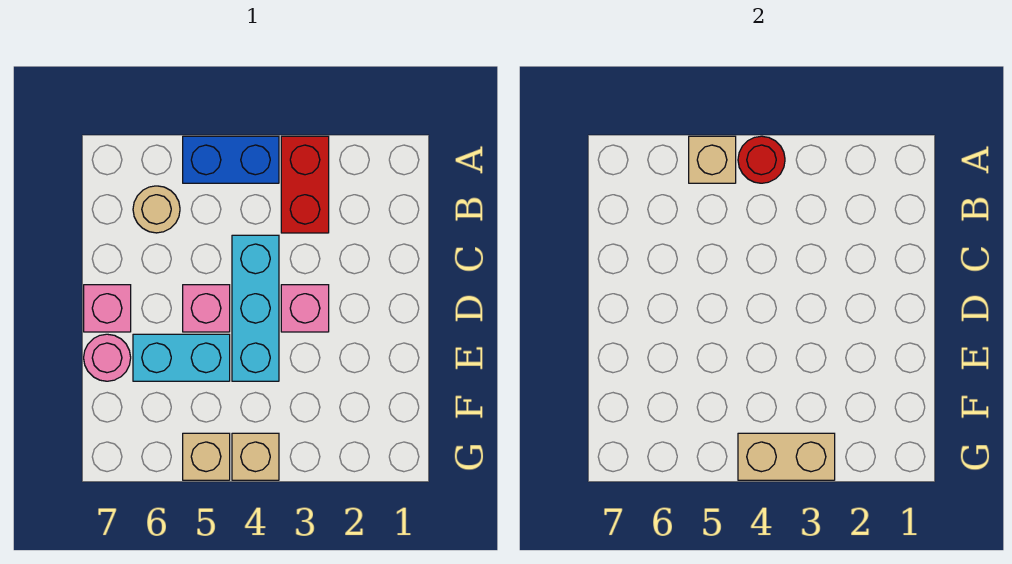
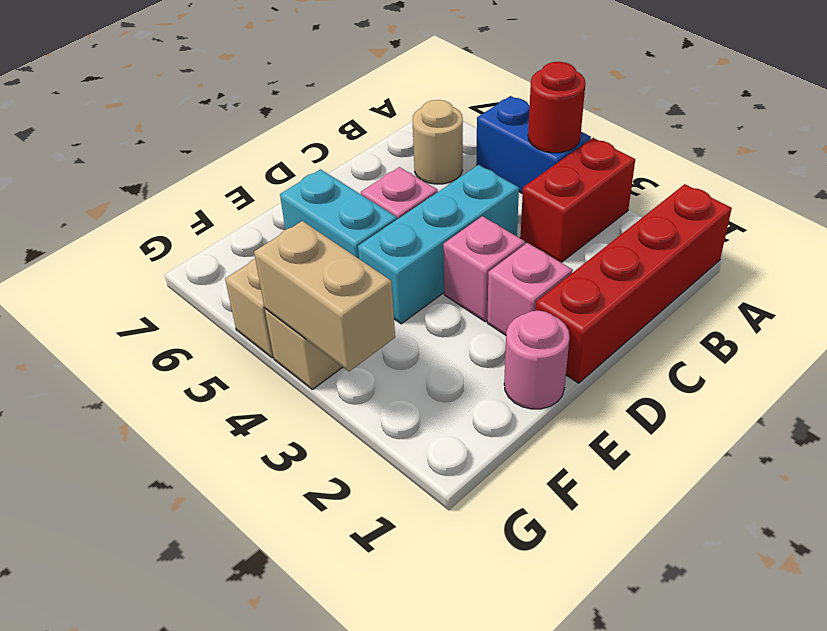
none -> red 1x4 brick [536,184,732,383]
tan 1x1 brick [689,136,736,183] -> none
pink 1x1 brick [84,285,131,332] -> pink 1x1 brick moved to [487,243,573,335]
pink 1x1 round brick [84,334,131,381] -> pink 1x1 round brick moved to [504,311,570,409]

